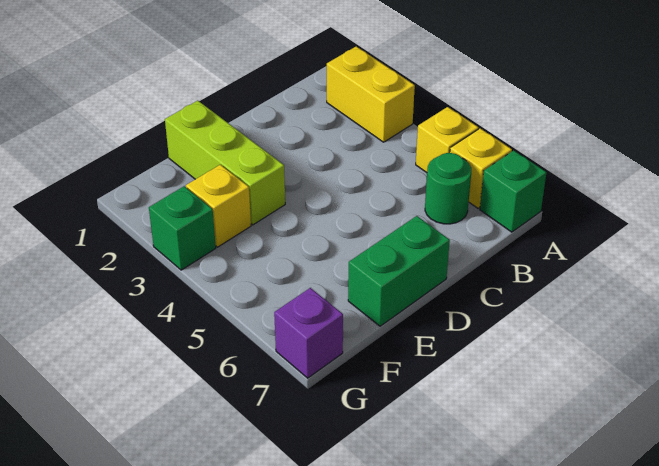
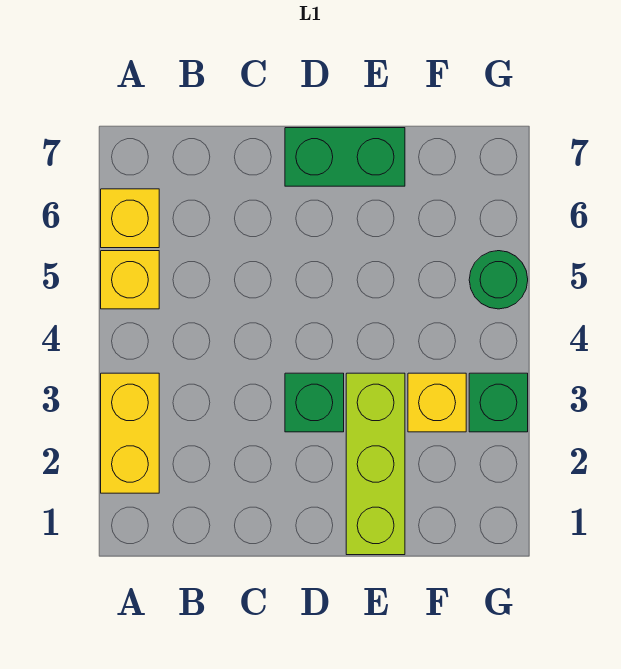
green 1x1 brick [480,150,547,232] -> green 1x1 brick moved to [285,373,344,432]
green 1x1 round brick [425,153,471,224] -> green 1x1 round brick moved to [469,251,528,309]
purple 1x1 brick [274,288,343,378] -> none

